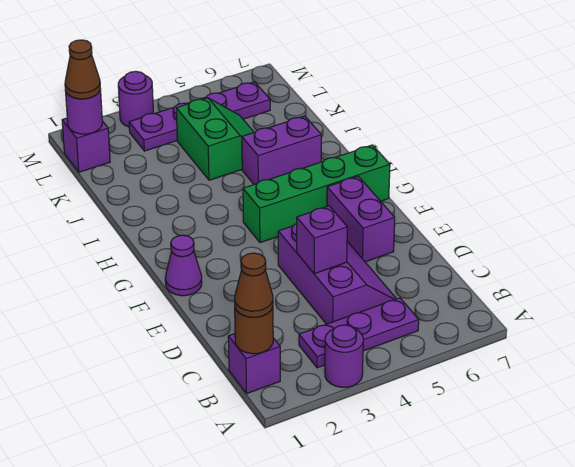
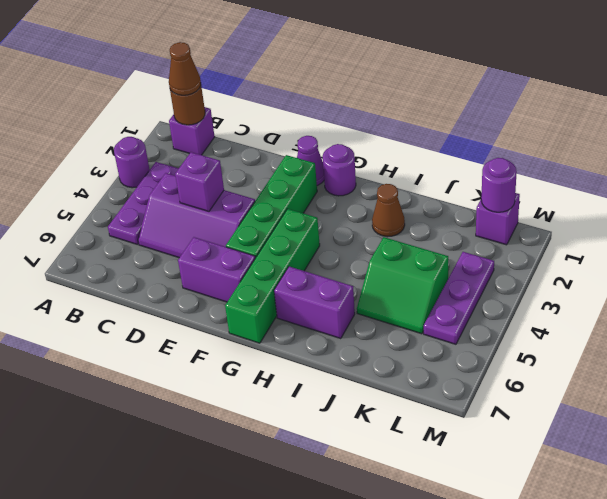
none -> green 1x4 brick [226,155,317,258]
purple 1x2 brick [242,116,322,184] -> purple 1x2 brick turned to [274,267,355,338]
brown 1x1 cone [65,40,100,99] -> brown 1x1 cone moved to [372,184,405,237]
purple 1x4 plate [129,82,270,151] -> purple 1x3 plate [424,252,494,344]
purple 1x1 round brick [118,71,153,127] -> purple 1x1 round brick moved to [323,144,356,196]

